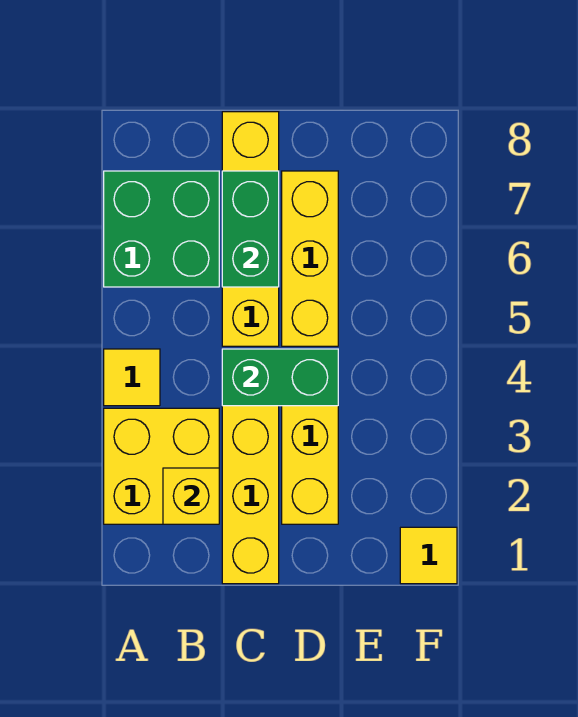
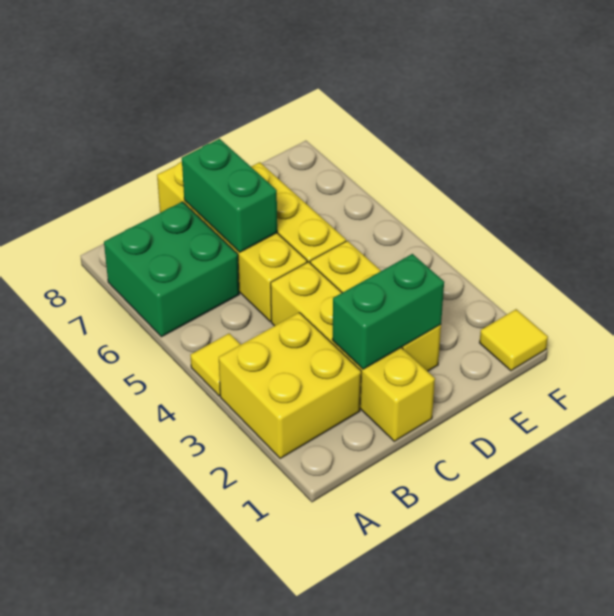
yellow 1x1 brick [163,468,219,524] -> none
green 1x2 brick [222,349,338,406] -> green 1x2 brick moved to [332,254,444,369]

